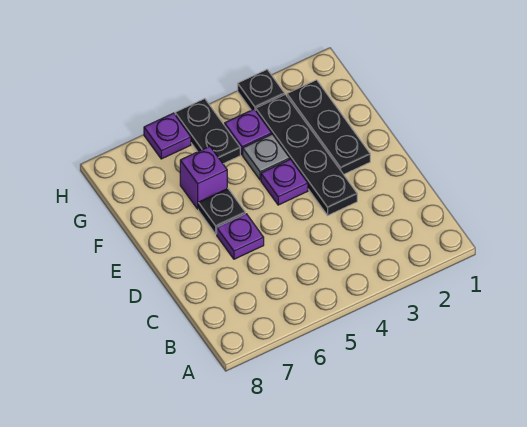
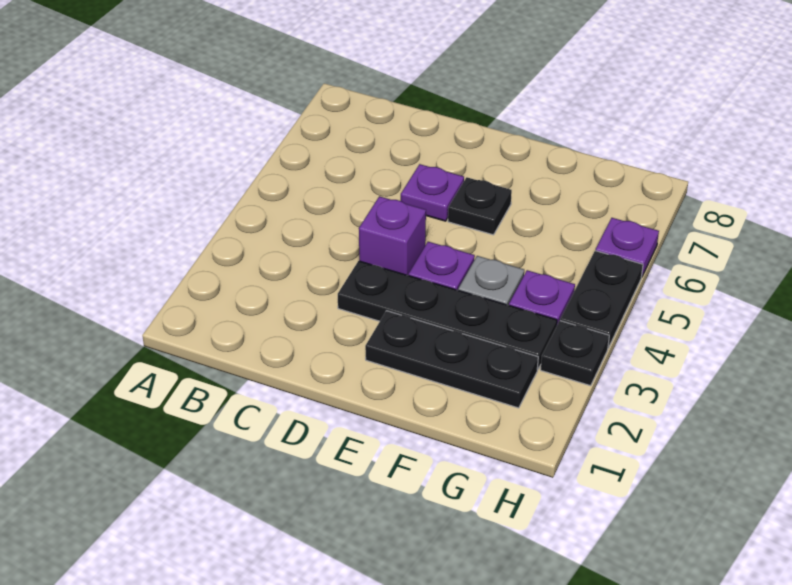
purple 1x1 brick [180,146,227,209] -> purple 1x1 brick moved to [359,196,426,275]
black 1x2 plate [175,99,240,164] -> black 1x2 plate turned to [560,251,643,348]

